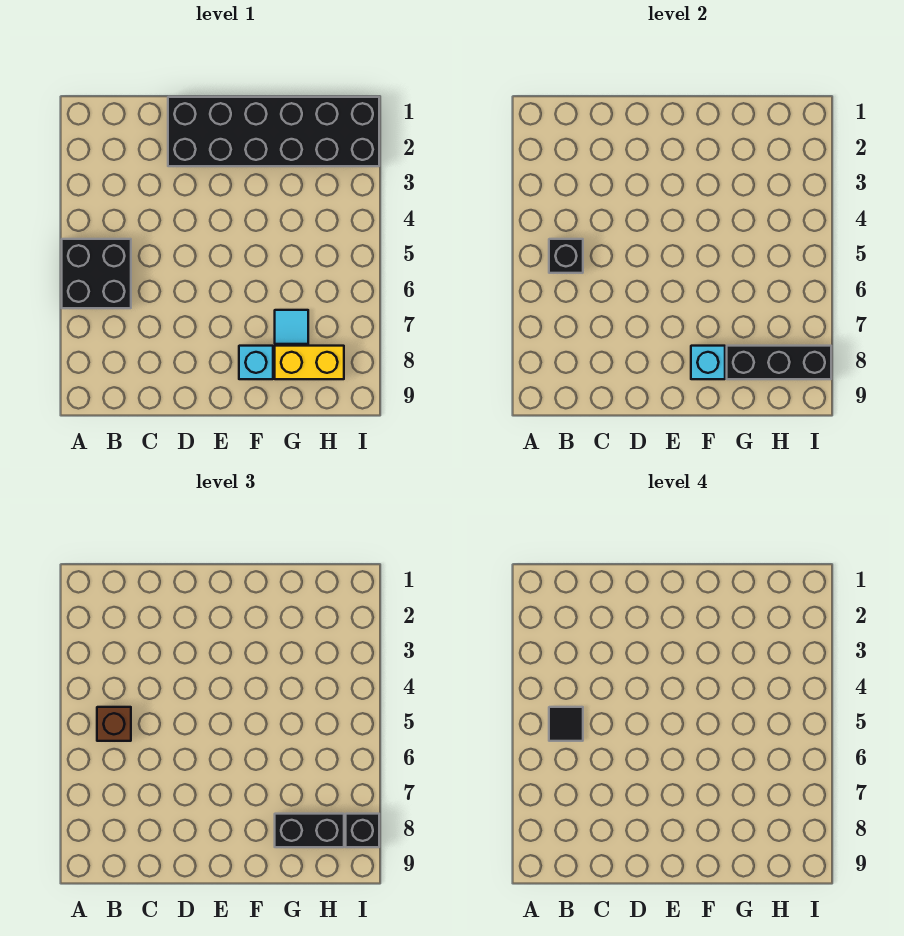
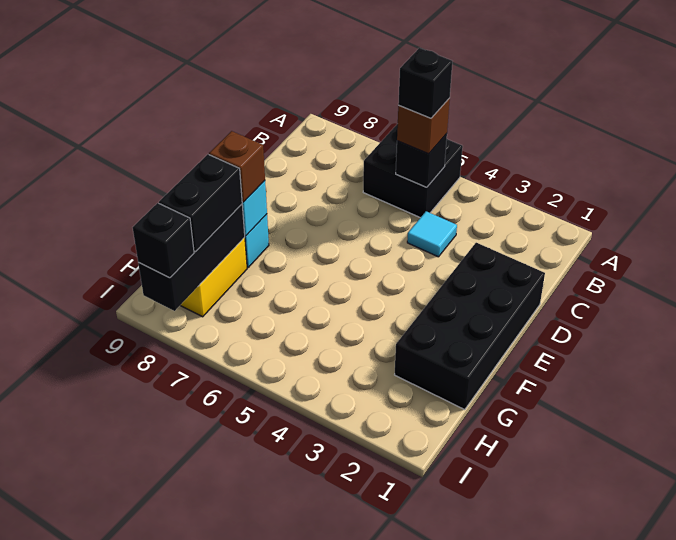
black 1x1 tile [549,707,583,741] -> black 1x1 brick [398,48,452,118]
black 2x6 brick [168,97,379,166] -> black 2x4 brick [395,243,545,410]
none -> brown 1x1 brick [209,131,265,202]
cyan 1x1 tile [275,310,308,344] -> cyan 1x1 tile moved to [407,211,457,257]

